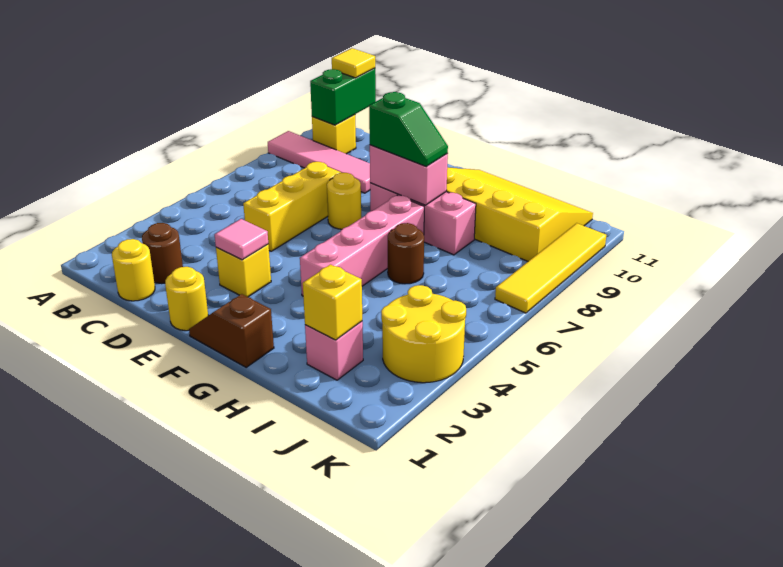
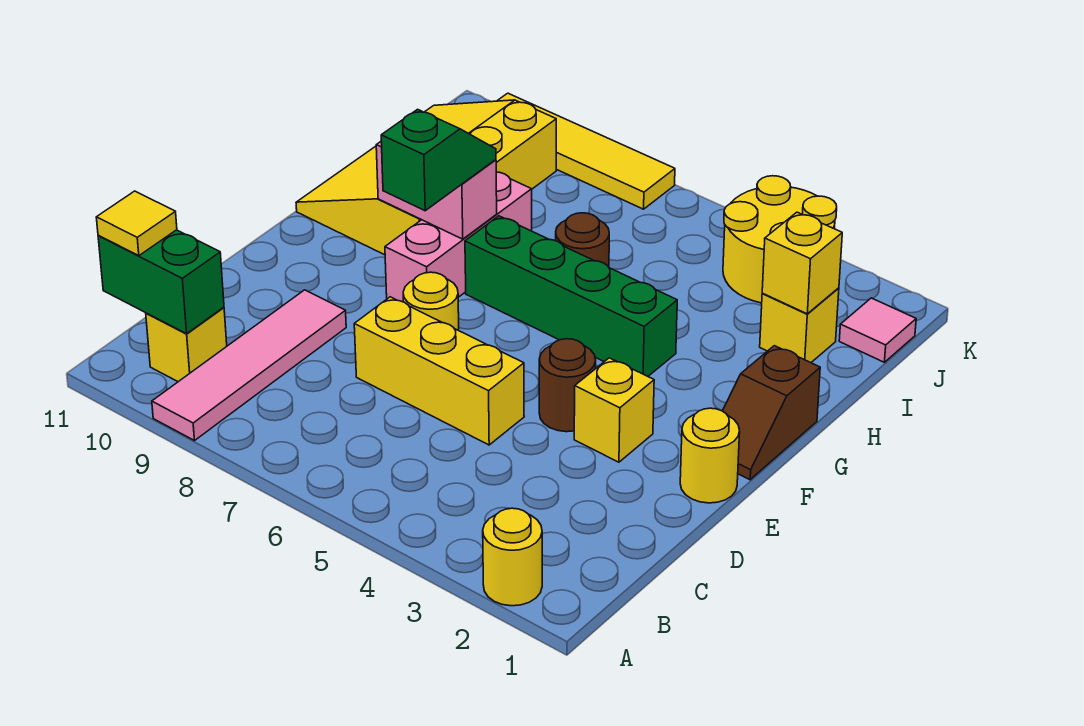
yellow 1x1 round brick [112,239,155,301] -> yellow 1x1 round brick moved to [483,508,542,606]
brown 1x1 round brick [142,223,183,284] -> brown 1x1 round brick moved to [539,339,596,432]
pink 1x1 tile [215,219,268,260] -> pink 1x1 tile moved to [839,298,916,362]
pink 1x2 brick [370,145,448,205] -> pink 1x2 brick turned to [376,142,497,239]
pink 1x4 brick [300,196,424,296] -> green 1x4 brick [465,216,677,376]
pink 1x1 brick [305,321,363,380] -> yellow 1x1 brick [760,288,839,363]

